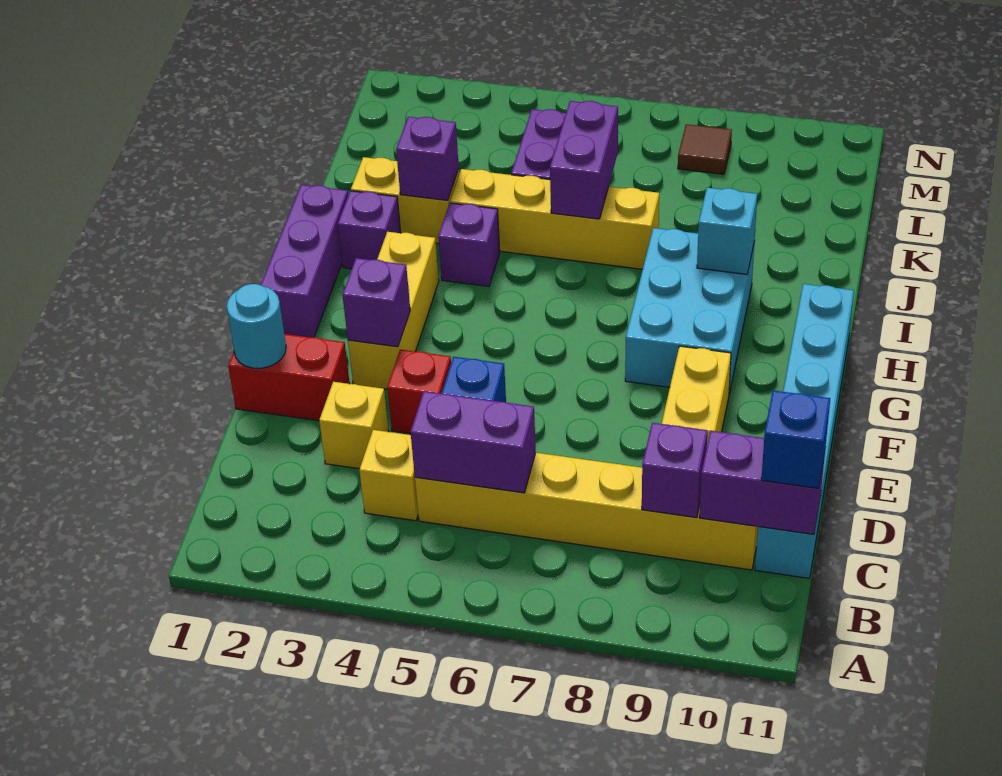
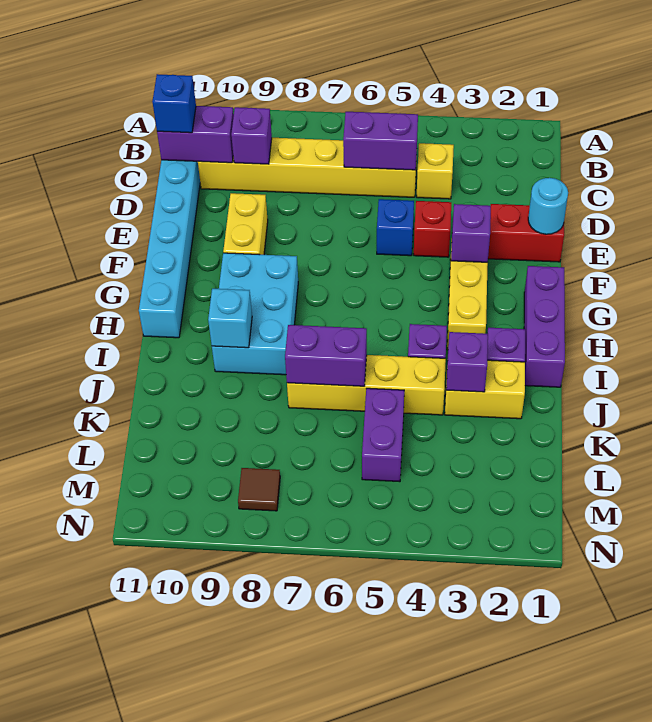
yellow 1x1 brick [319,382,389,469] -> none
purple 1x2 brick [550,101,618,219] -> purple 1x2 brick turned to [285,325,367,386]

